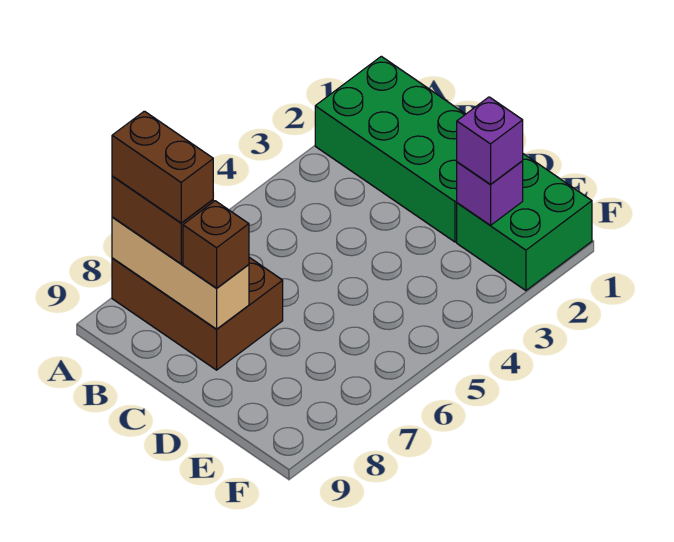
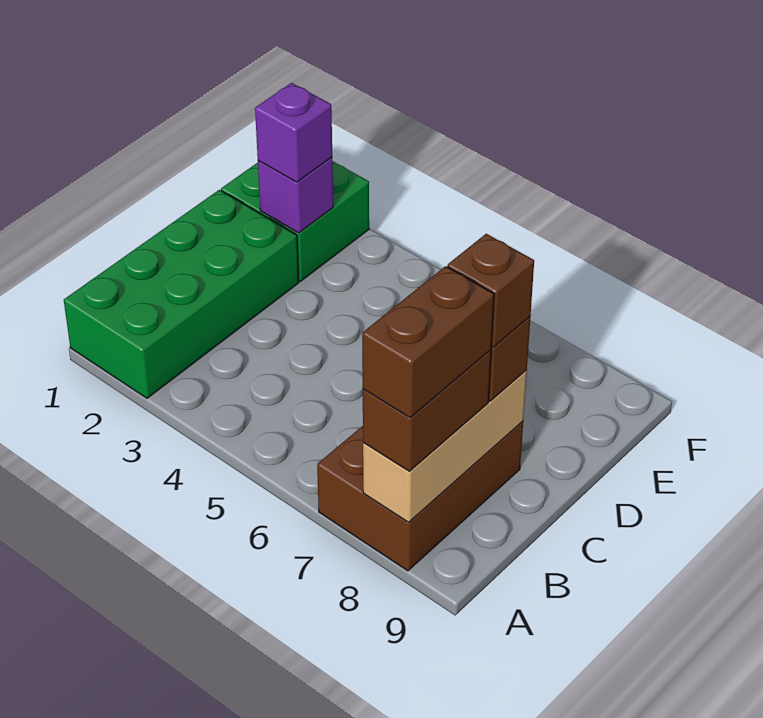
none -> brown 1x1 brick [447,234,534,348]

